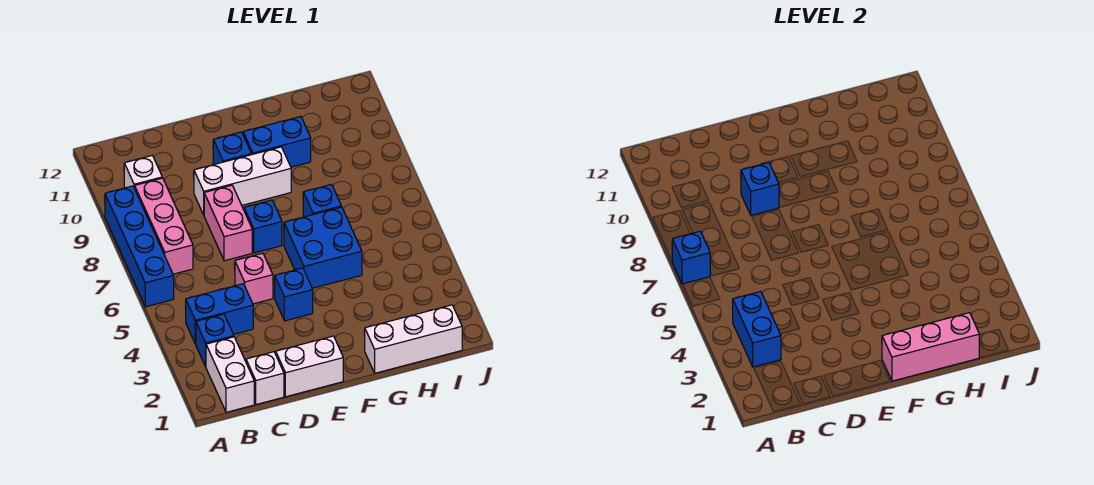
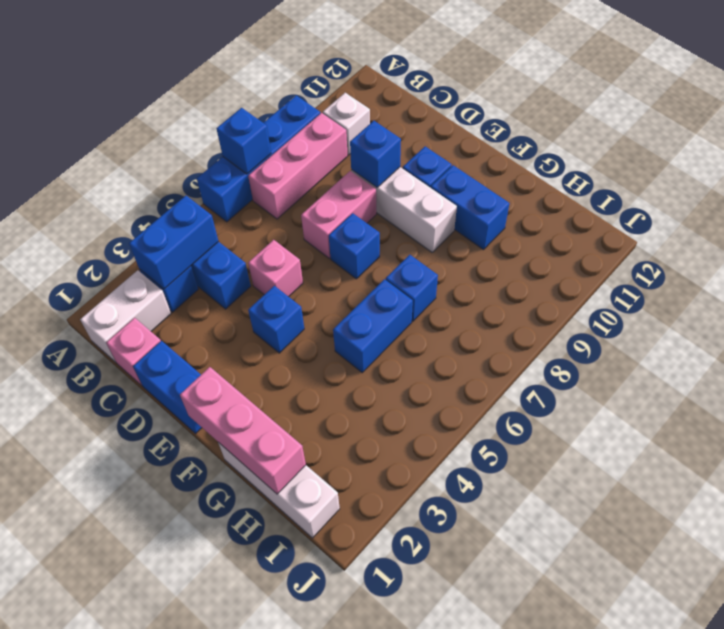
white 1x1 brick [246,352,284,404] -> pink 1x1 brick [106,318,161,386]
white 1x2 brick [276,336,343,397] -> blue 1x2 brick [133,341,202,434]
blue 2x2 brick [284,207,362,288] -> blue 1x2 brick [333,279,413,373]

